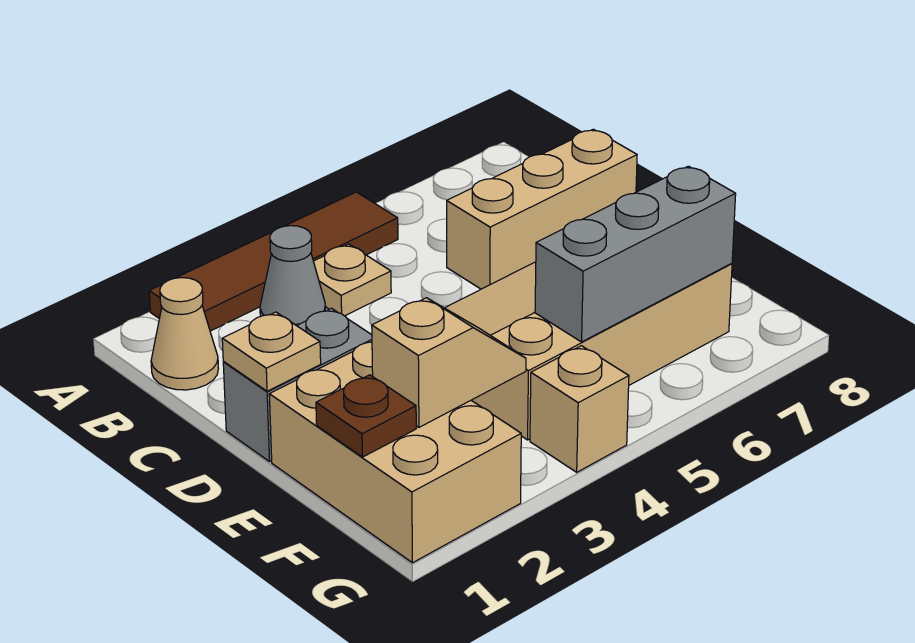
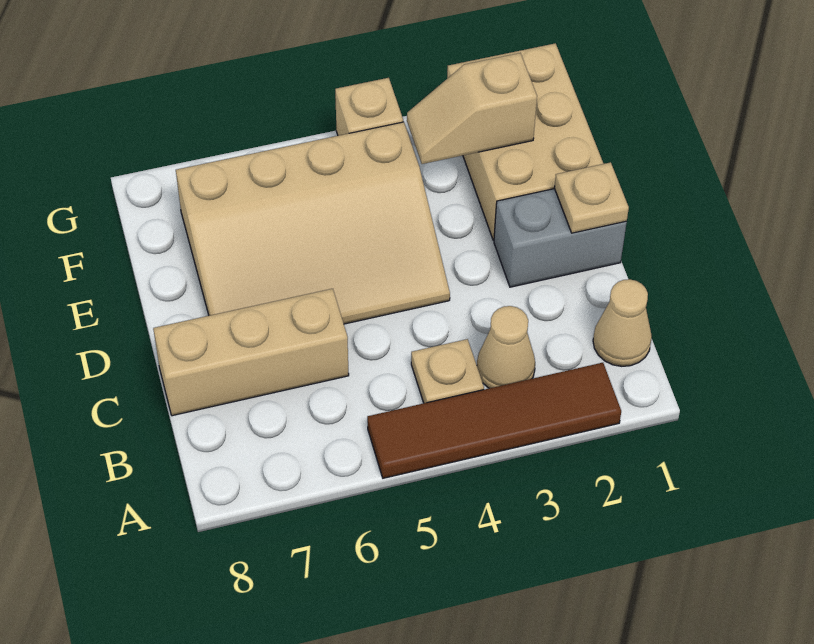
grey 1x1 cone [260,226,326,326] -> tan 1x1 cone [477,306,535,388]
brown 1x1 plate [316,375,416,457] -> none
grey 1x3 brick [535,166,736,342] -> none

